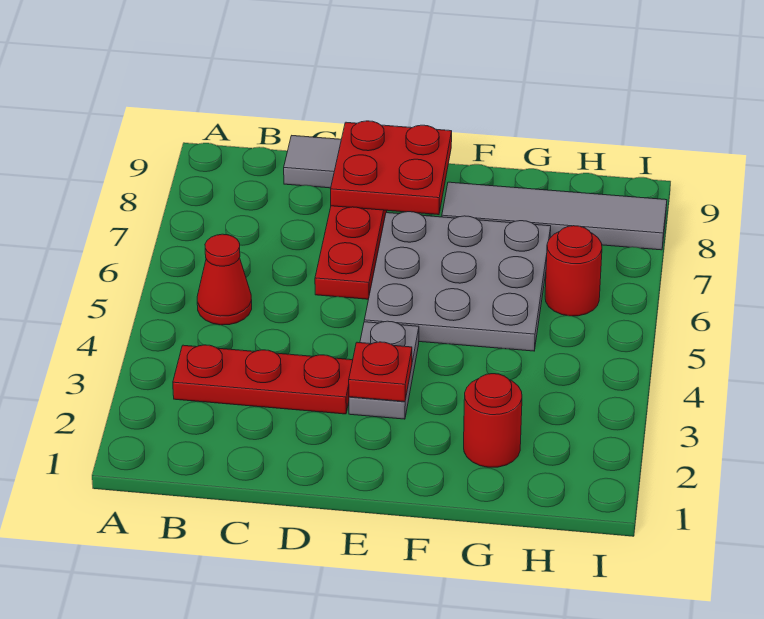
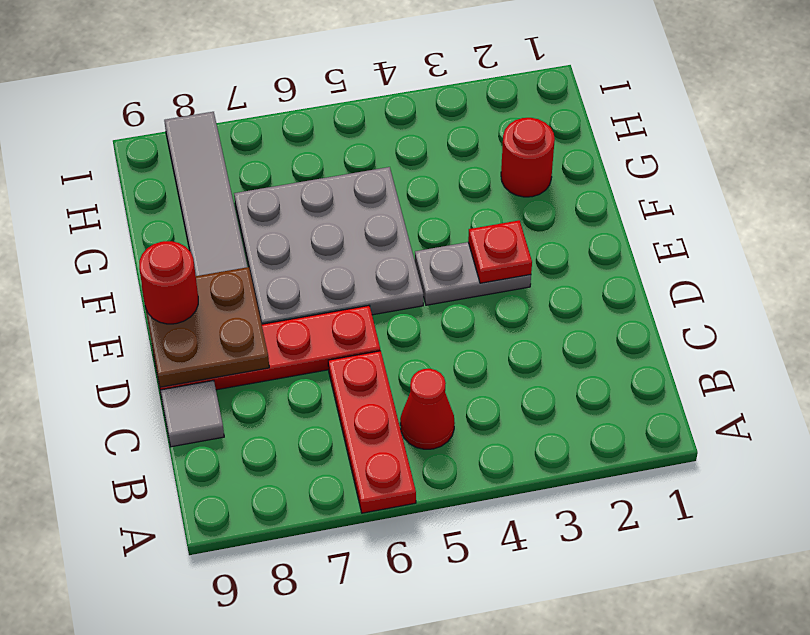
red 1x3 plate [173,345,353,414] -> red 1x3 plate moved to [328,351,416,513]
red 2x2 plate [331,121,452,215] -> brown 2x2 plate [142,267,269,387]
red 1x1 round brick [545,226,602,316] -> red 1x1 round brick moved to [139,241,198,324]

